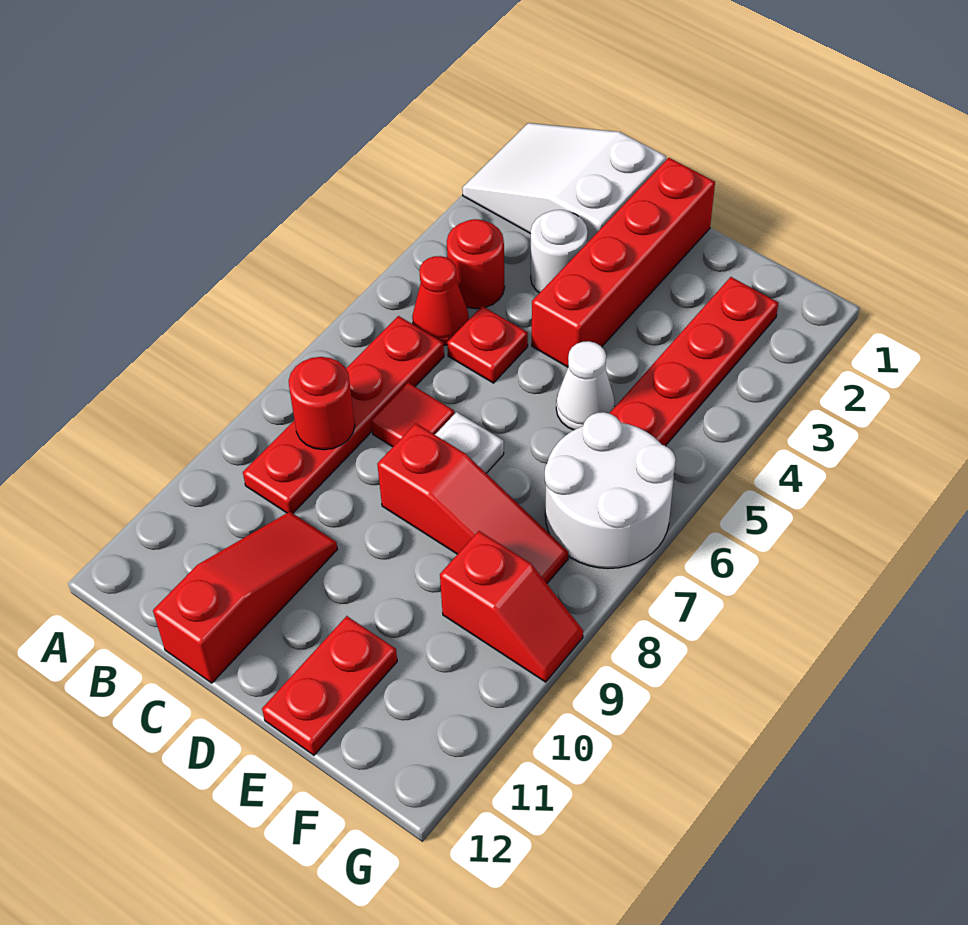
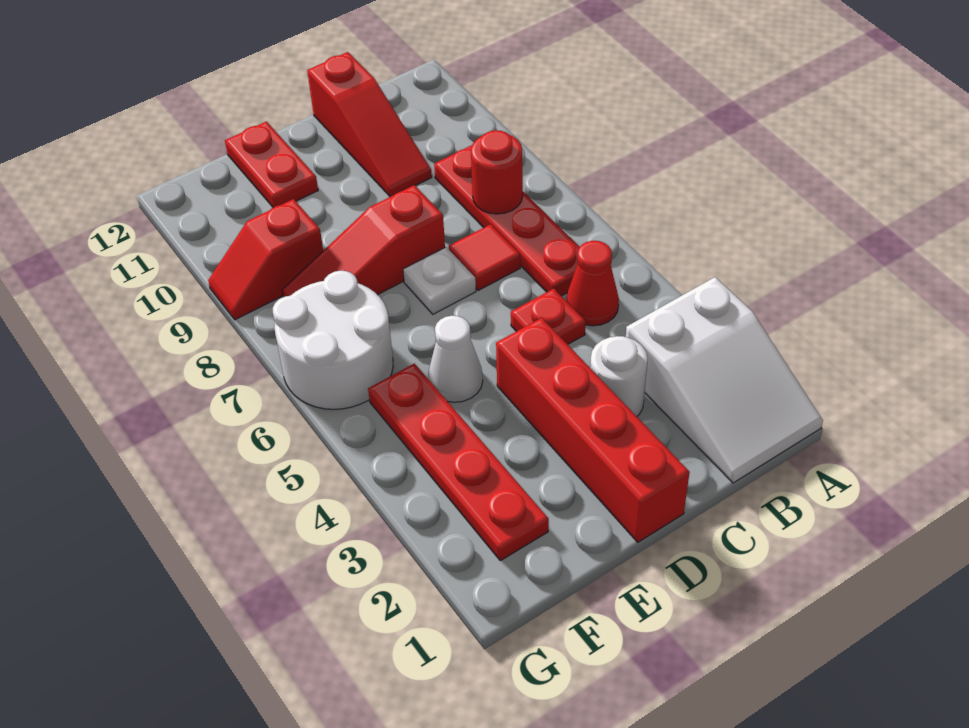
white 2x3 slope [462,123,666,243] -> white 2x3 slope turned to [626,277,823,483]
red 1x1 round brick [447,219,505,309] -> none

